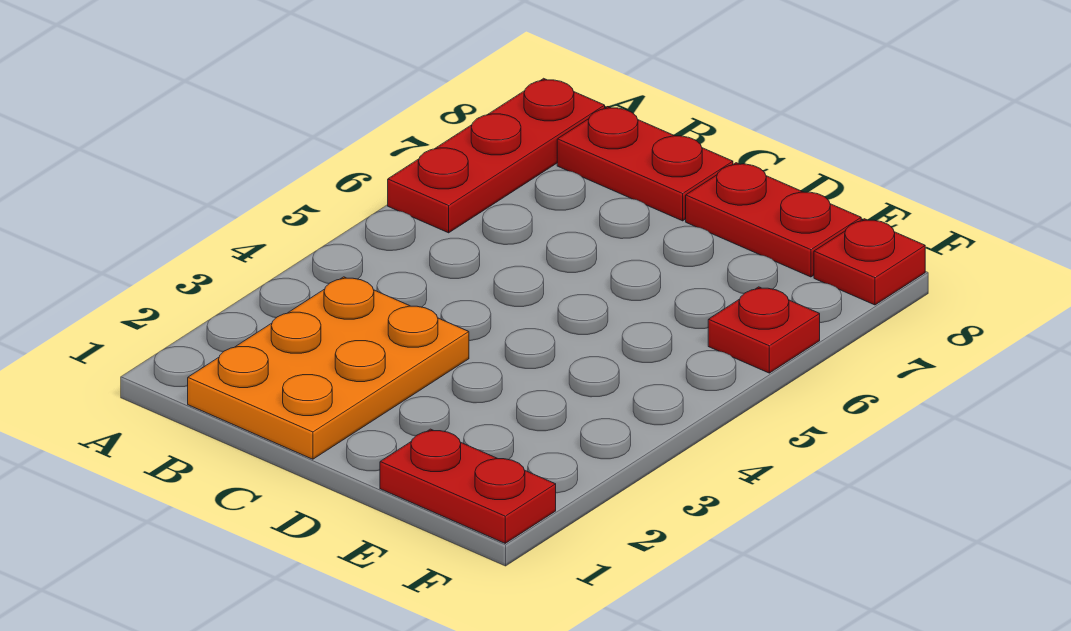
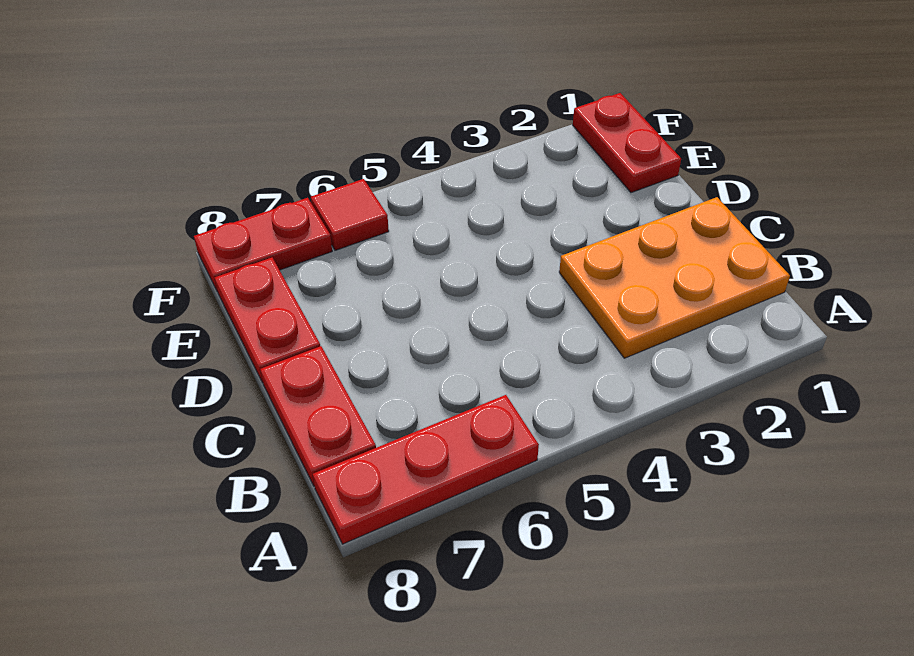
red 1x1 plate [708,287,820,373] -> red 1x1 tile [311,179,389,250]
red 1x1 plate [814,219,925,305] -> red 1x2 plate [194,198,332,292]

